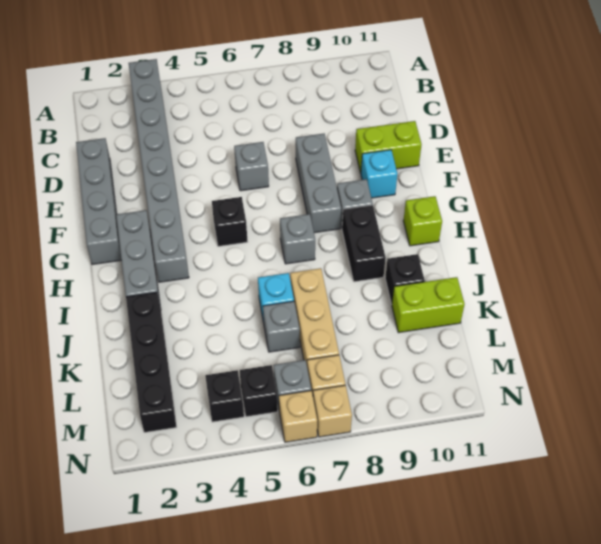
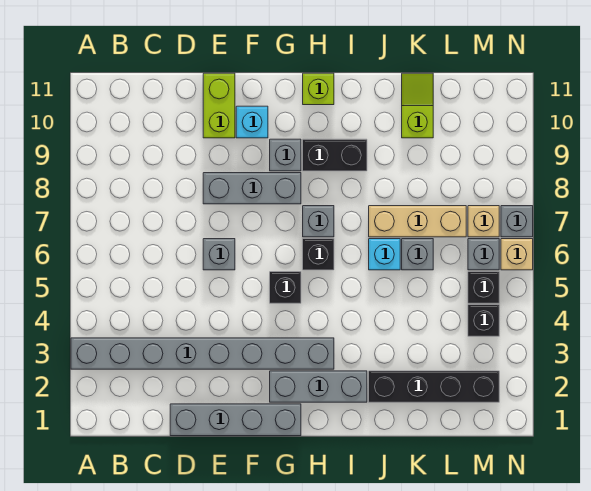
black 1x1 brick [385,254,425,304] -> black 1x1 brick moved to [303,239,334,270]
lime 1x2 brick [392,277,465,333] -> lime 1x2 slope [402,73,433,138]
tan 1x1 brick [313,385,352,437] -> grey 1x1 brick [501,206,533,237]

